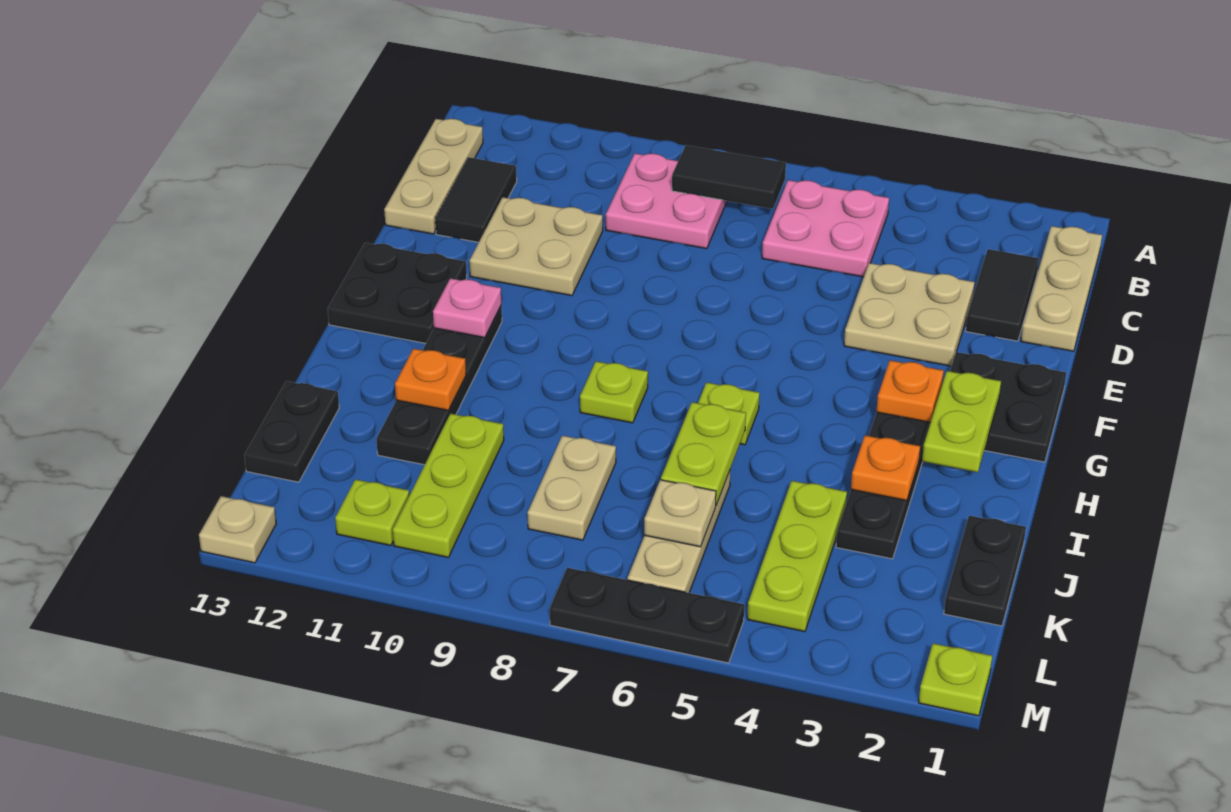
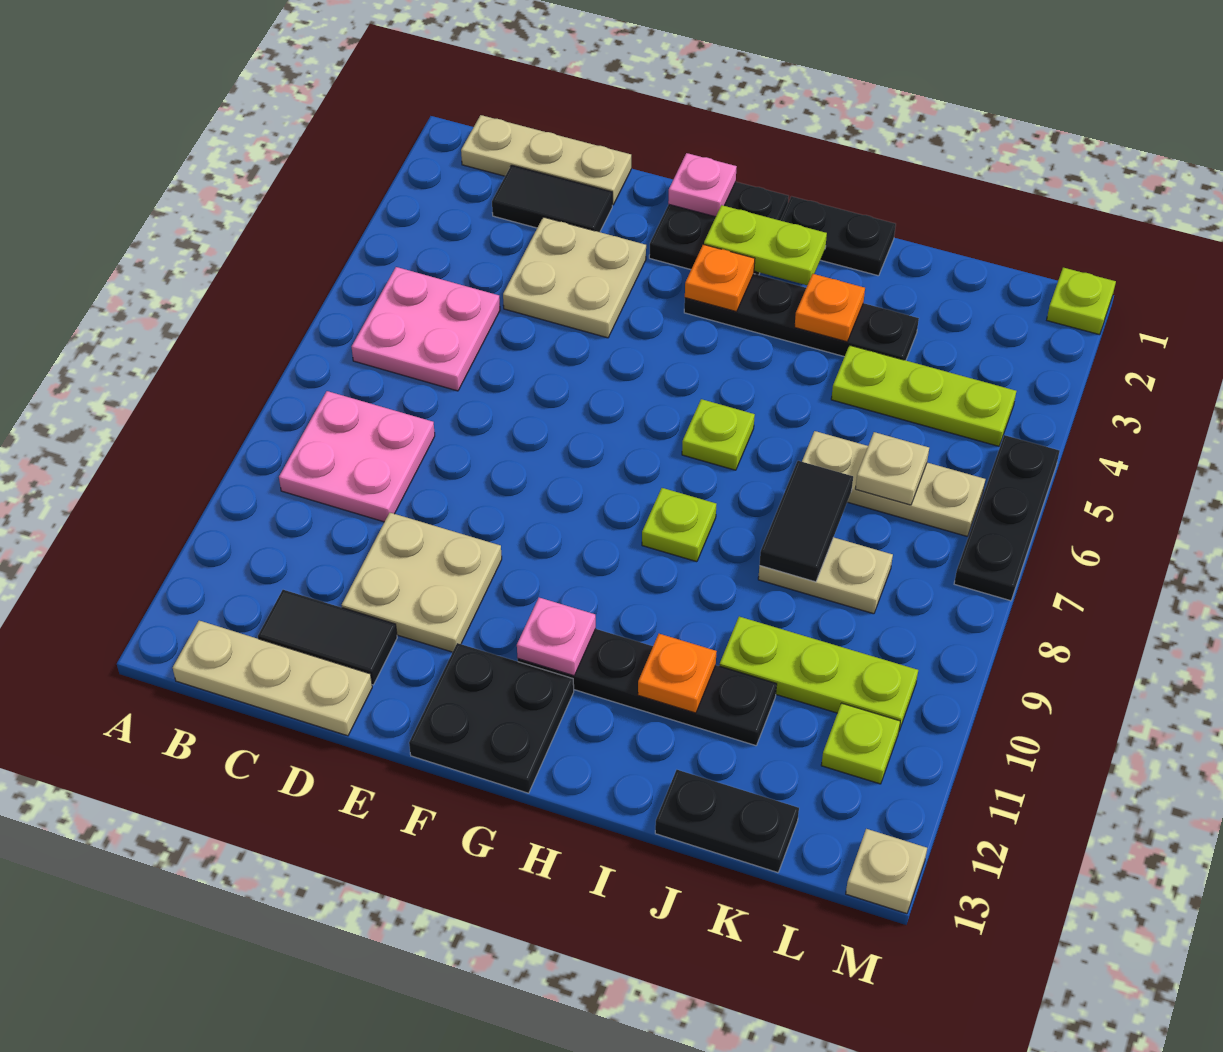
black 1x2 tile [672,145,786,209] -> black 1x2 tile moved to [760,461,853,582]
none -> pink 1x1 plate [668,153,737,217]
lime 1x2 plate [661,402,746,505] -> none
black 1x2 plate [944,516,1026,626] -> black 1x2 plate moved to [780,196,896,276]

